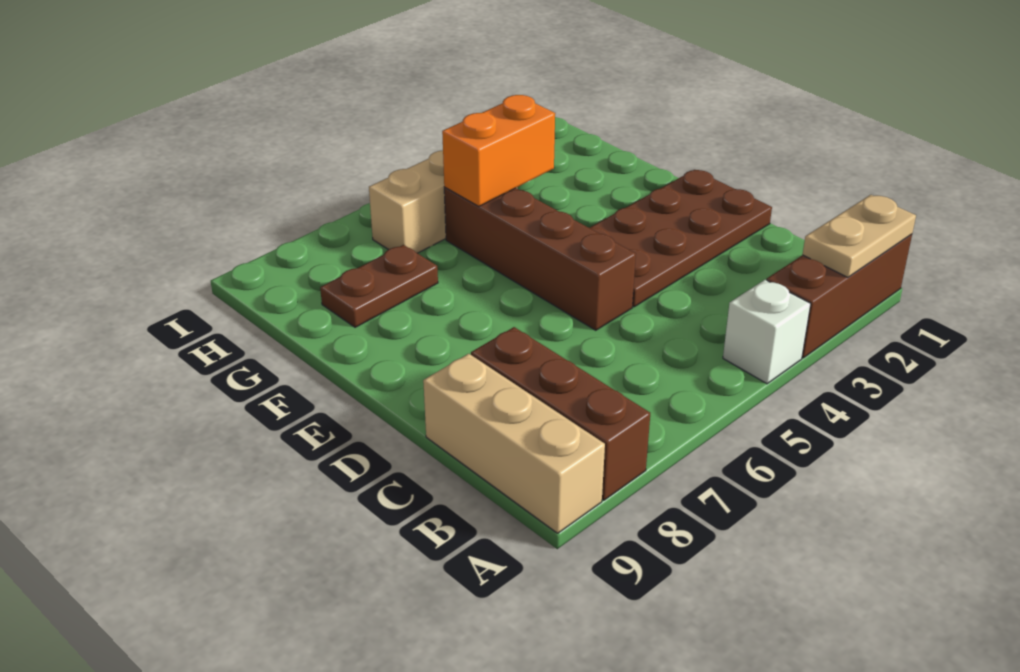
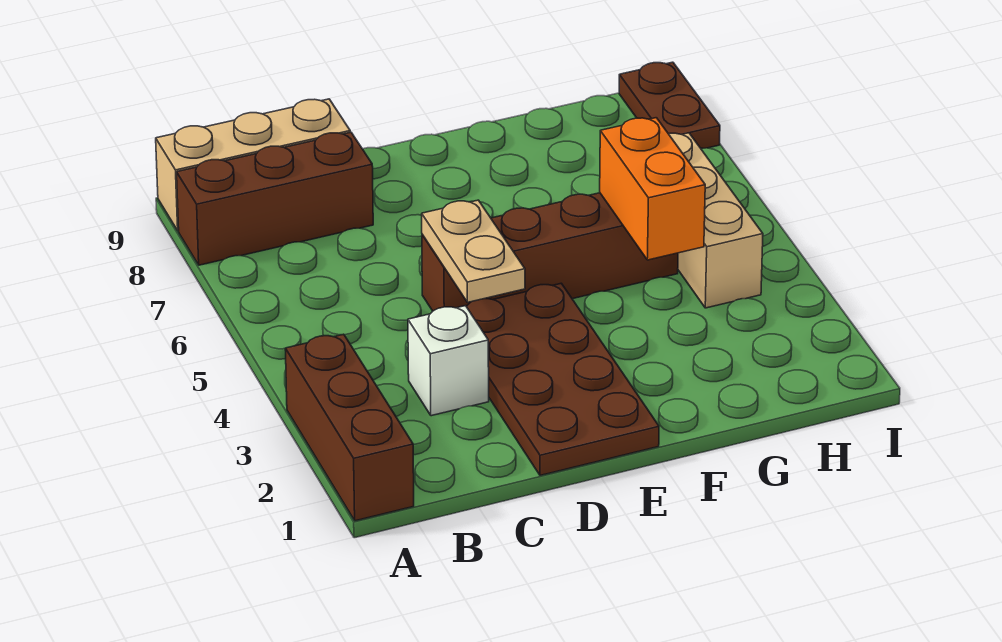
tan 1x2 plate [802,195,916,277] -> tan 1x2 plate moved to [422,200,525,302]
white 1x1 brick [723,280,811,384] -> white 1x1 brick moved to [408,306,489,416]
brown 1x2 plate [320,245,438,327] -> brown 1x2 plate moved to [619,62,720,148]

